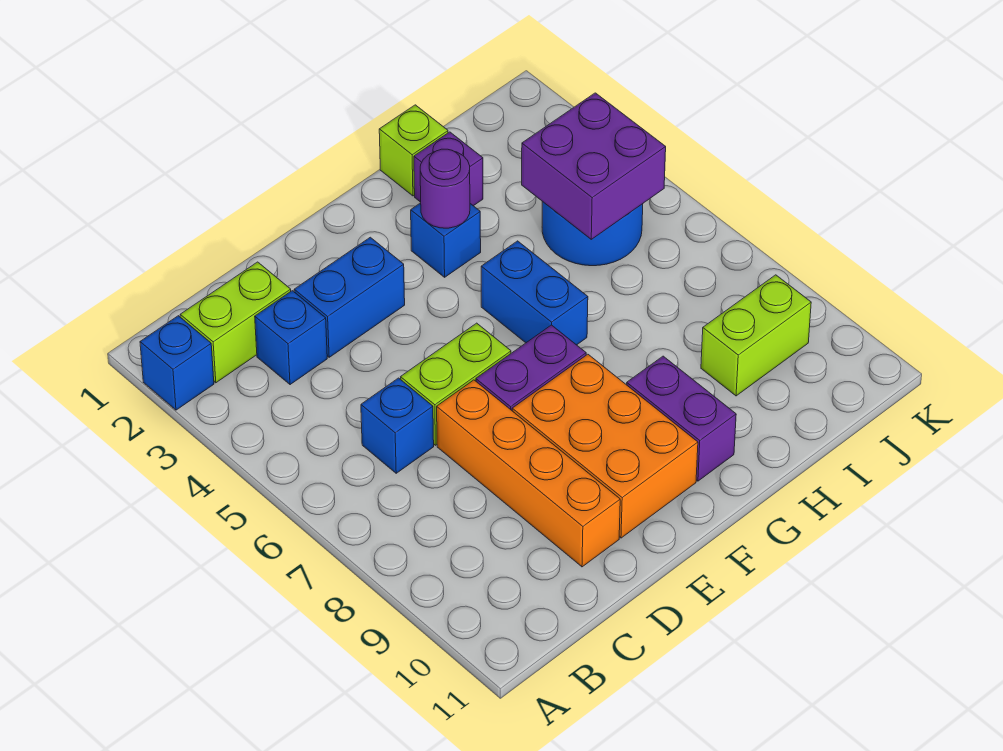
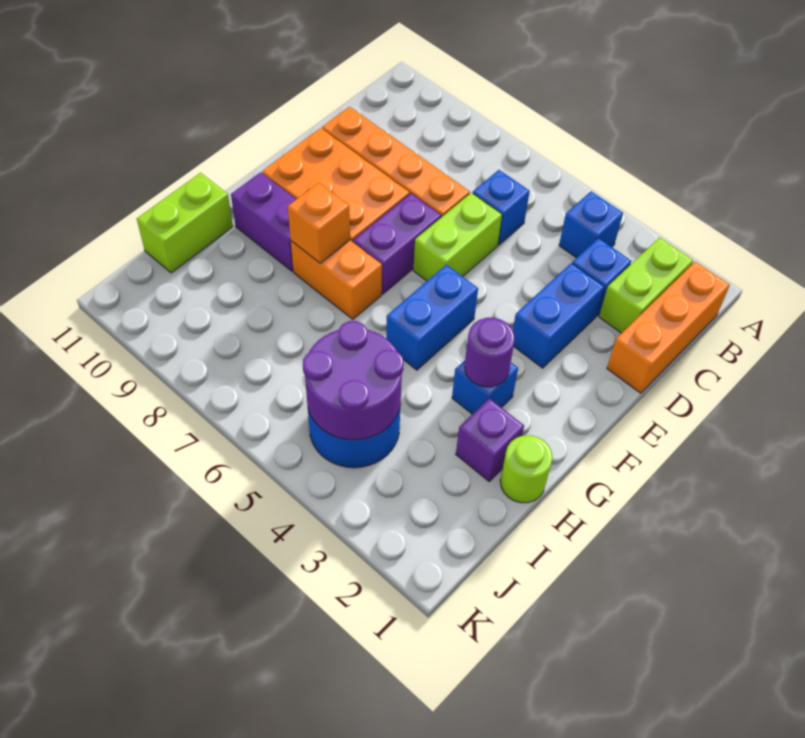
blue 1x1 brick [140,316,214,410] -> blue 1x1 brick moved to [559,192,623,258]
none -> orange 1x3 brick [607,261,730,393]
blue 1x2 brick [481,241,588,345] -> blue 1x2 brick turned to [386,265,478,370]
none -> orange 1x2 brick [291,240,382,319]
none -> orange 1x1 brick [288,183,350,263]
lime 1x1 brick [379,105,448,196] -> lime 1x1 round brick [500,435,553,503]
purple 2x2 brick [522,93,666,239] -> purple 2x2 round brick [303,321,404,440]
lime 1x2 brick [701,275,811,396] -> lime 1x2 brick moved to [137,173,233,273]

